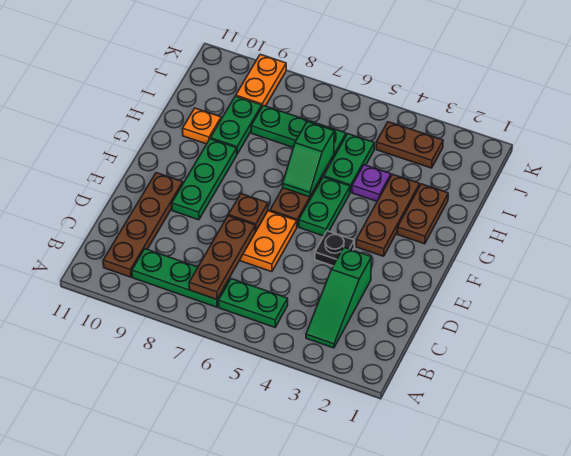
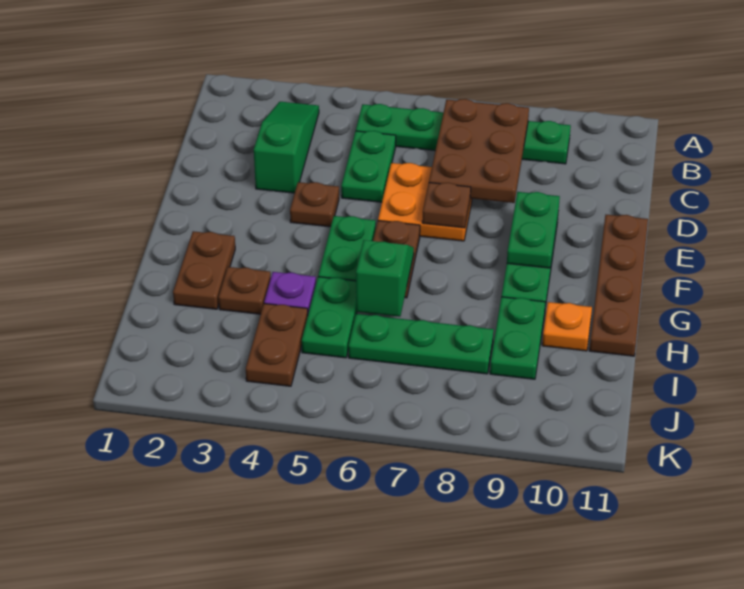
brown 1x3 plate [189,216,255,300] -> brown 2x3 plate [429,99,529,203]
brown 1x4 plate [103,173,183,277] -> brown 1x4 plate moved to [589,215,648,356]
none -> green 1x2 plate [341,131,396,202]
black 1x1 plate [315,231,354,266] -> brown 1x1 plate [290,182,339,227]
none -> green 1x2 plate [507,192,560,268]
brown 1x3 plate [356,174,420,256] -> brown 1x1 plate [218,267,271,314]
brown 1x2 plate [376,122,443,168] -> brown 1x2 plate turned to [246,304,308,386]
orange 1x2 plate [236,55,286,106] -> none

